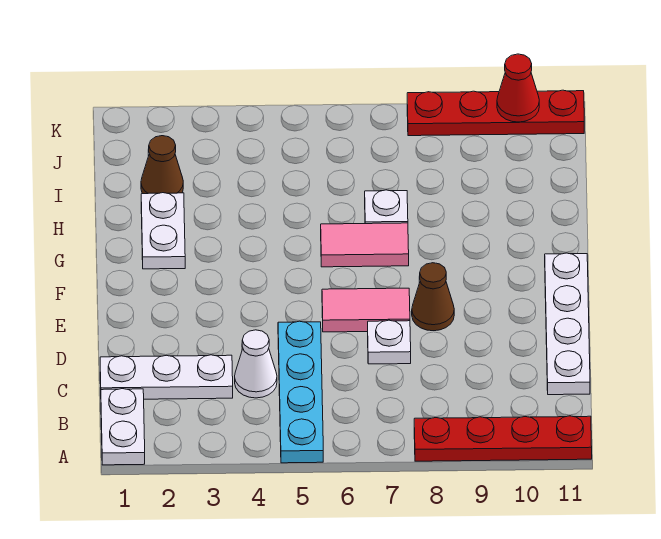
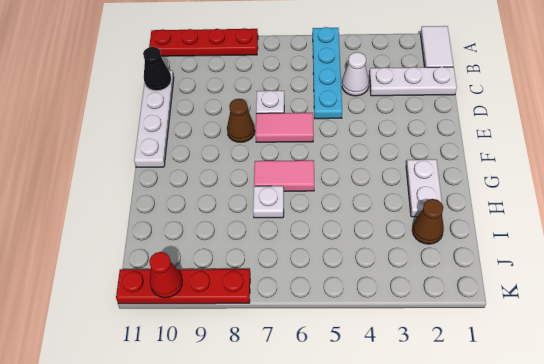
white 1x2 plate [101,389,145,465] -> white 1x2 tile [420,26,454,67]
none -> black 1x1 cone [143,47,171,91]

